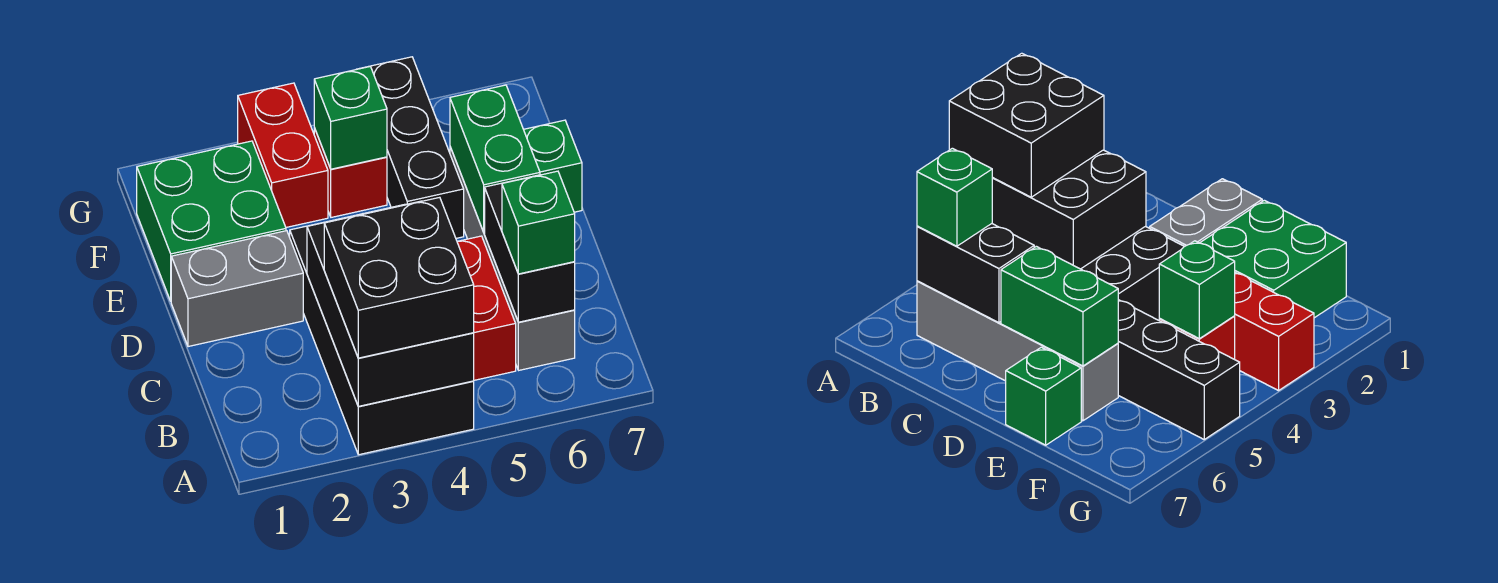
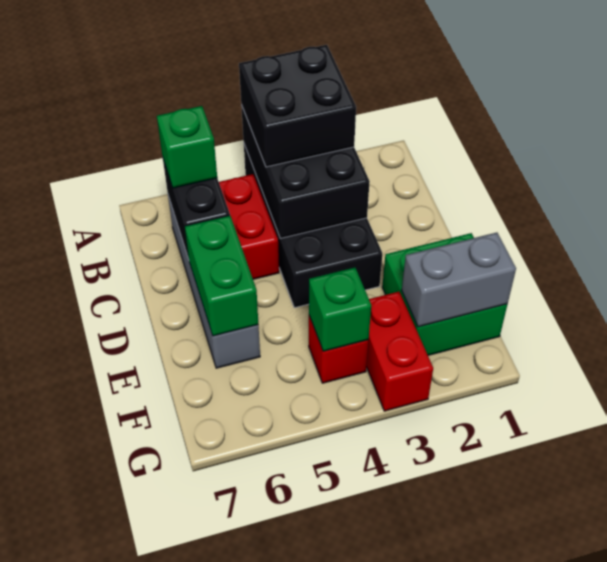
grey 1x2 brick [171,231,303,347] -> grey 1x2 brick moved to [402,233,516,327]
black 1x3 brick [359,57,464,238] -> none
green 1x1 brick [524,120,582,212] -> none

